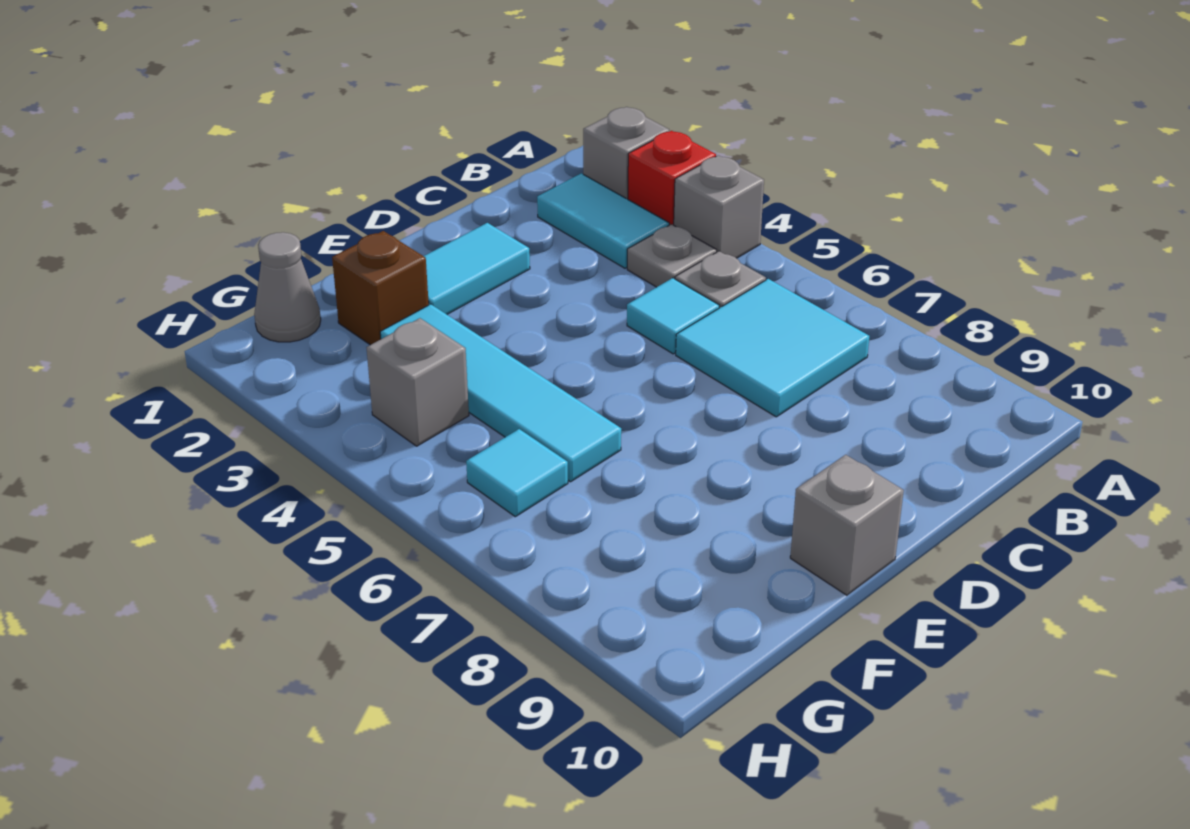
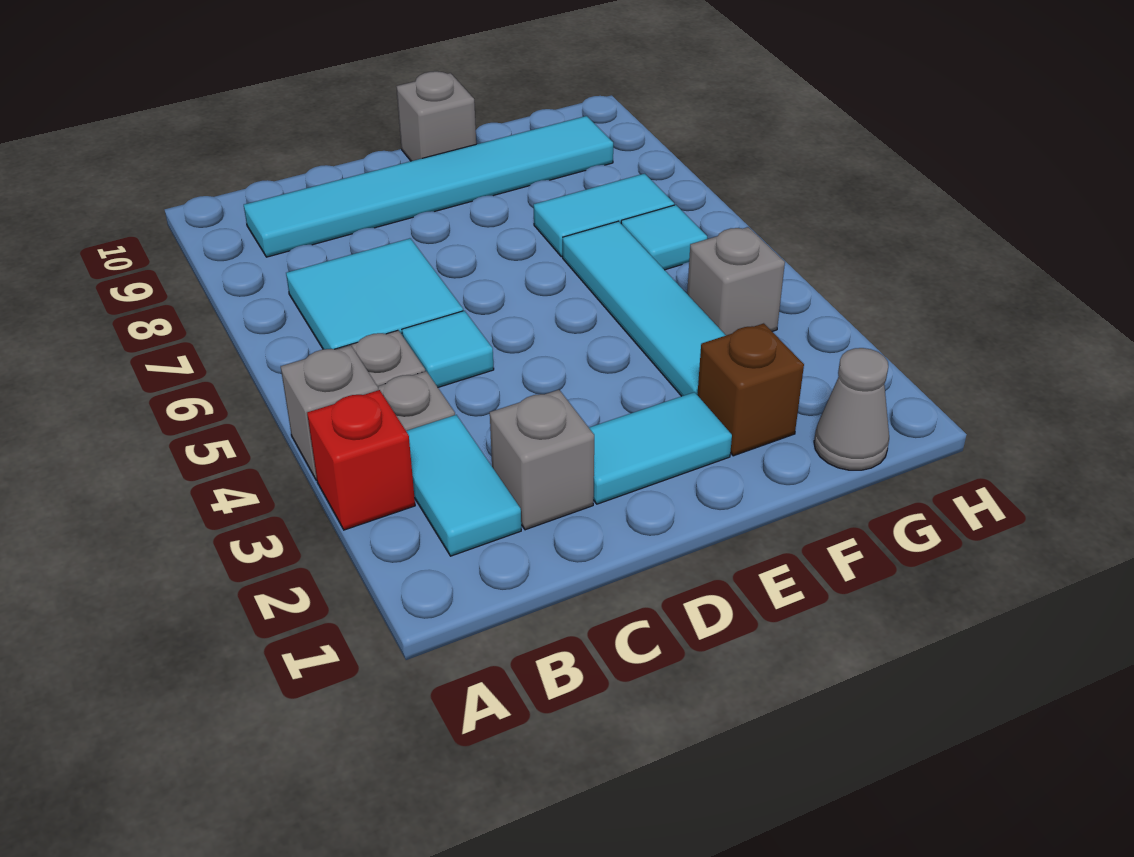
grey 1x1 brick [583,107,669,199] -> grey 1x1 brick moved to [490,390,594,530]
none -> cyan 1x6 tile [244,116,613,257]
none -> cyan 1x2 tile [534,174,674,257]

